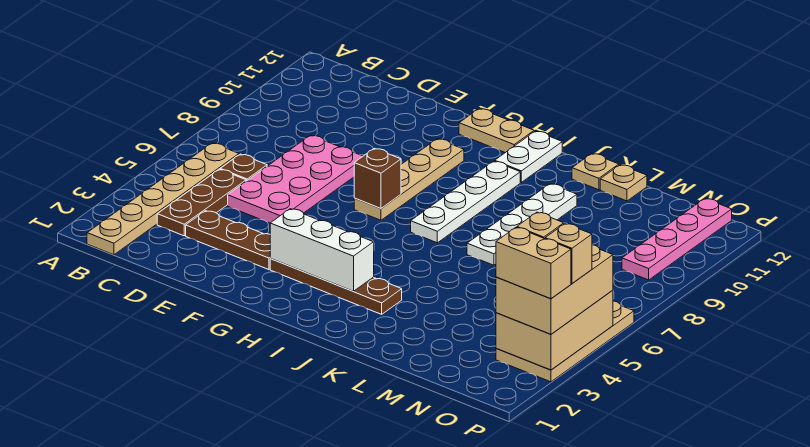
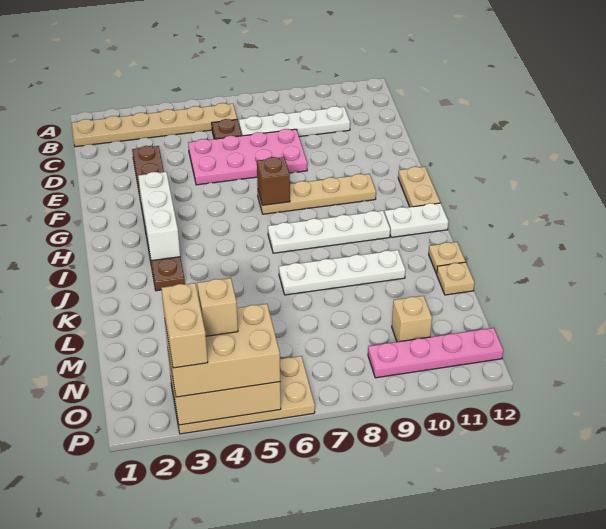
brown 1x3 plate [157,169,246,236] -> none
none -> white 1x4 plate [239,106,350,137]
tan 1x1 brick [545,223,592,283] -> tan 1x1 brick moved to [392,296,432,342]

